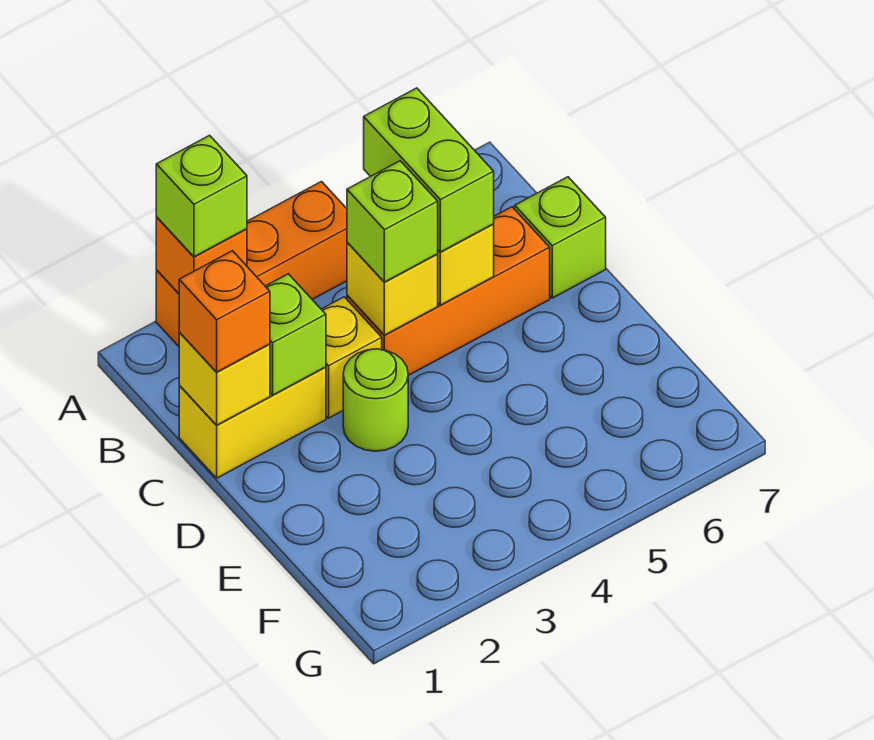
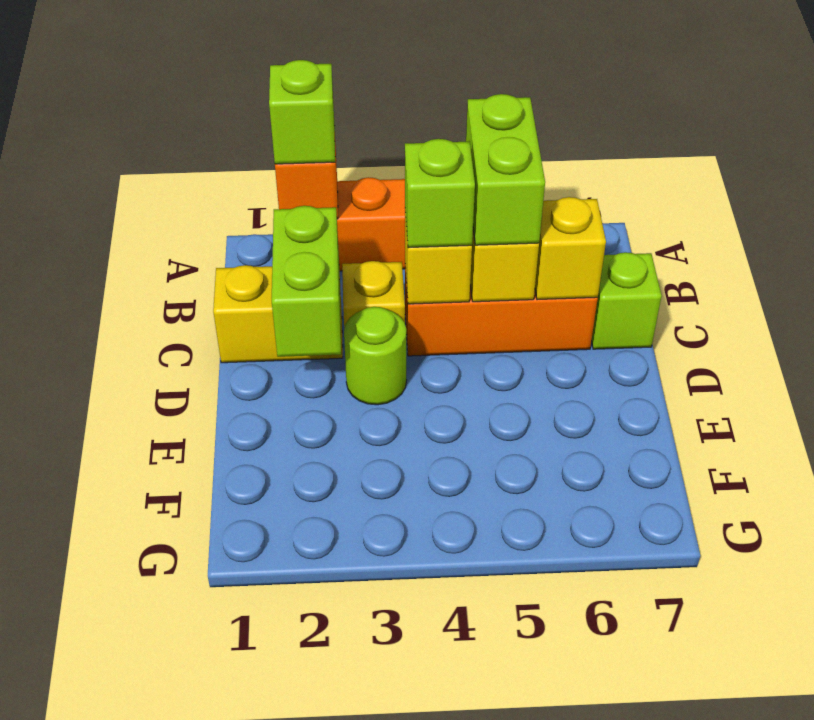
yellow 1x1 brick [179,332,270,425] -> yellow 1x1 brick moved to [535,197,606,300]
orange 1x1 brick [179,251,270,372] -> none
lime 1x1 brick [265,274,326,395] -> lime 1x2 brick [272,206,341,357]

